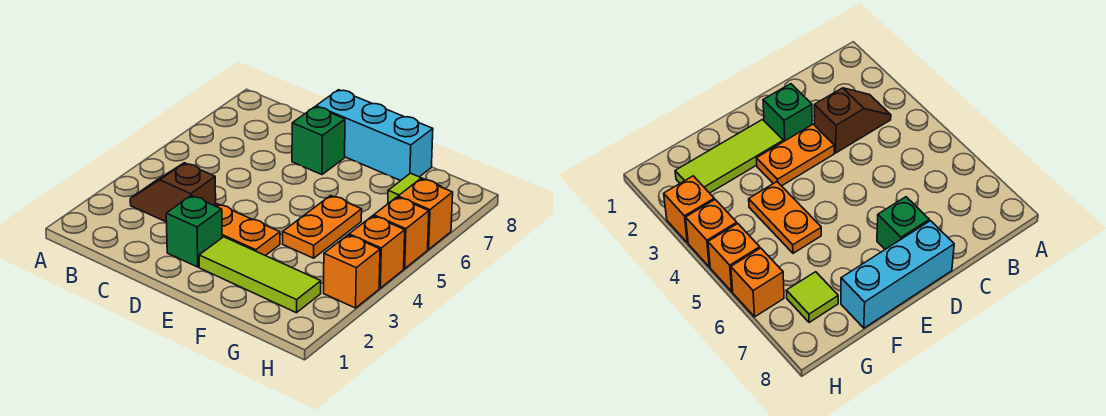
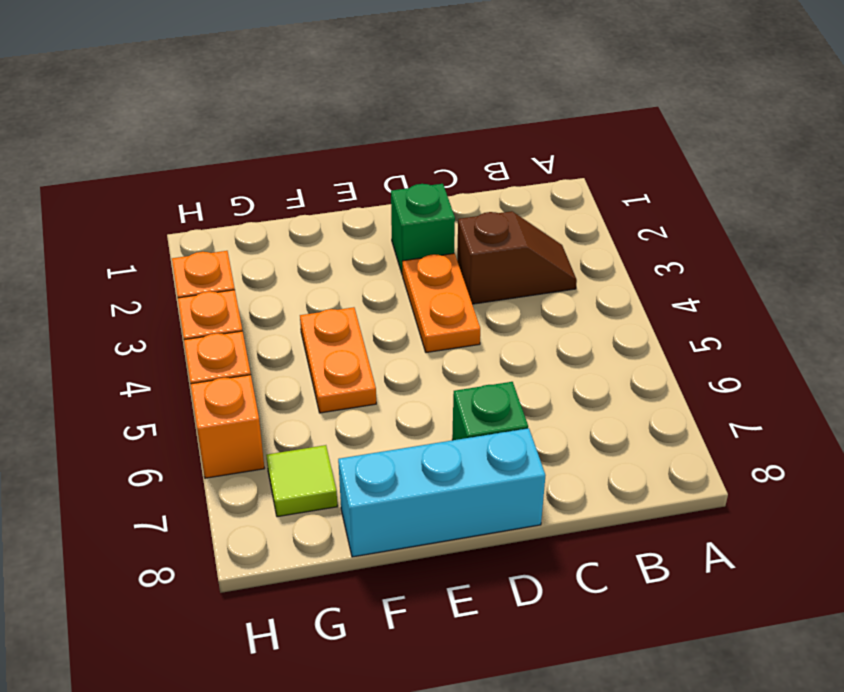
orange 1x2 plate [215,204,280,256] -> orange 1x2 plate turned to [403,253,480,353]
lime 1x3 tile [199,237,321,313] -> none

